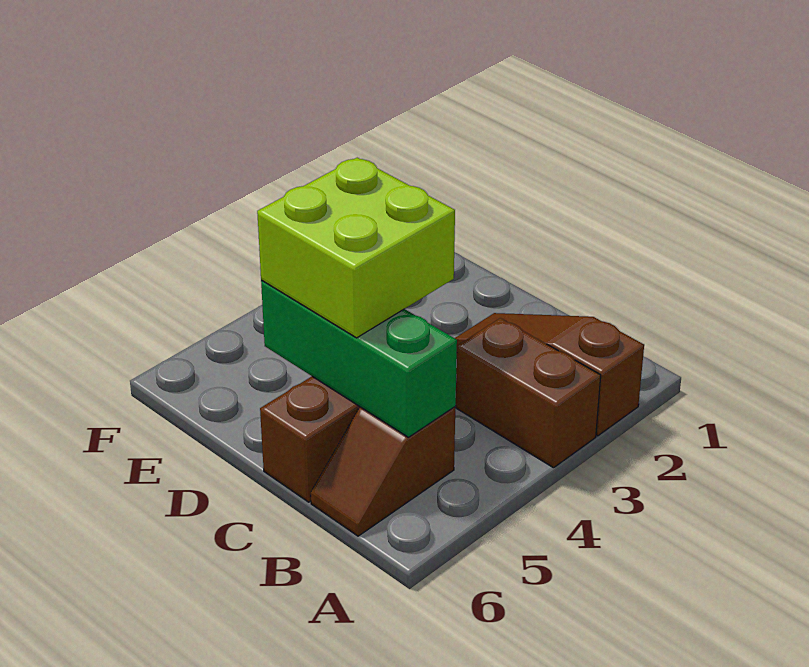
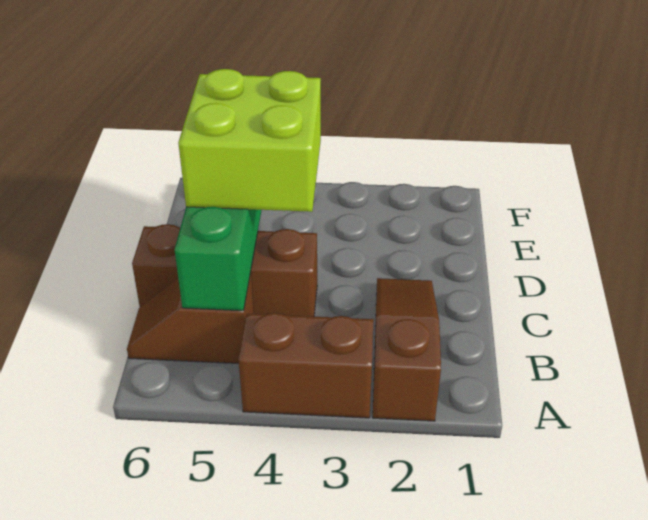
brown 1x2 brick [456,318,601,468] -> brown 1x2 brick turned to [238,313,374,418]

